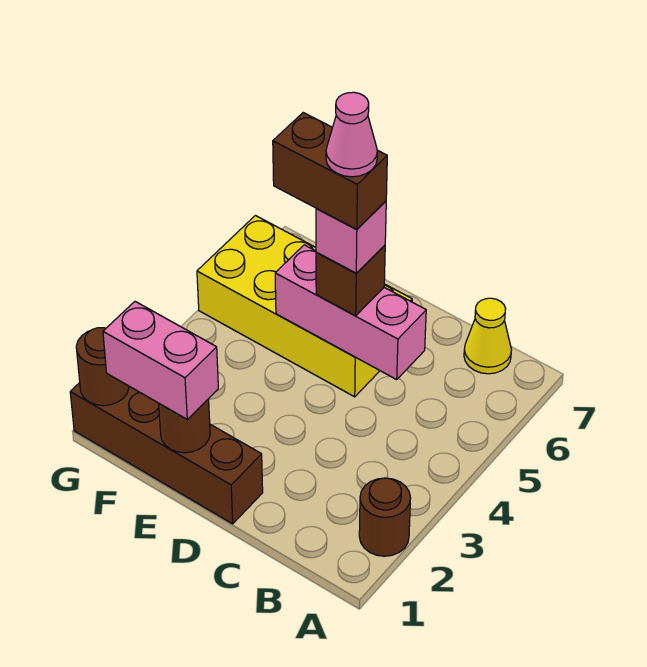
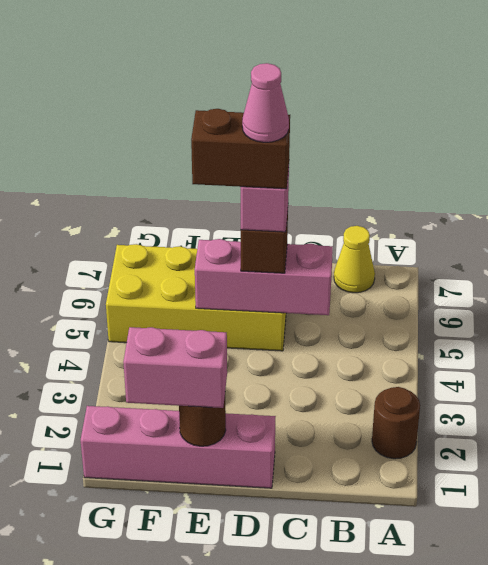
brown 1x4 brick [70,383,263,524] -> pink 1x4 brick [81,406,276,488]
brown 1x1 round brick [76,328,129,406] -> none

